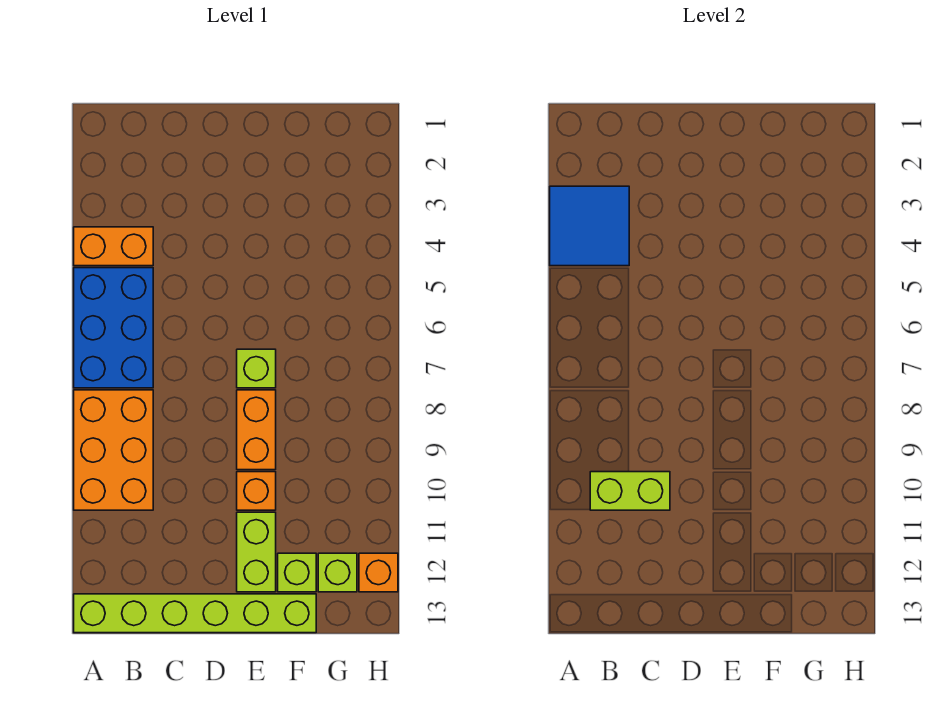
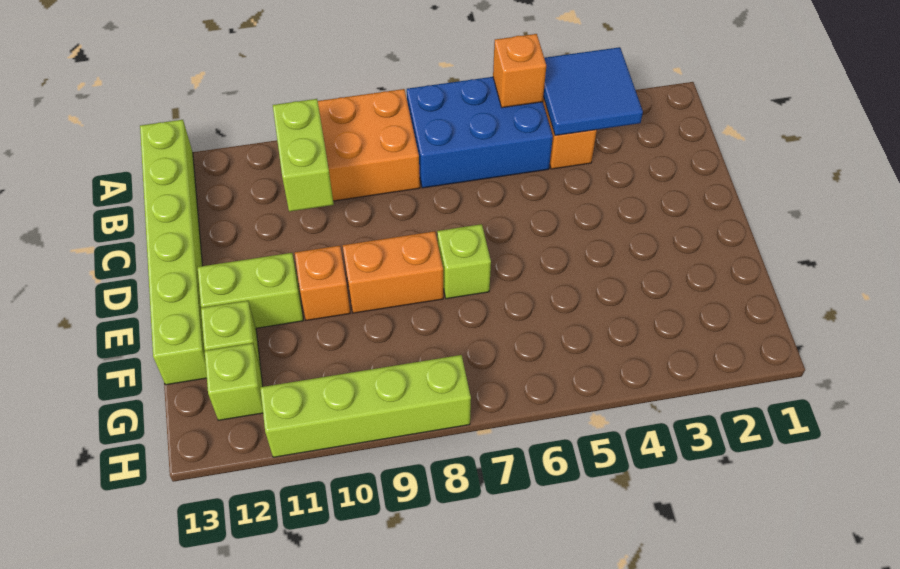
none -> lime 1x4 brick [260,355,471,457]
orange 1x1 brick [359,553,398,592] -> orange 1x1 brick moved to [493,34,546,108]

